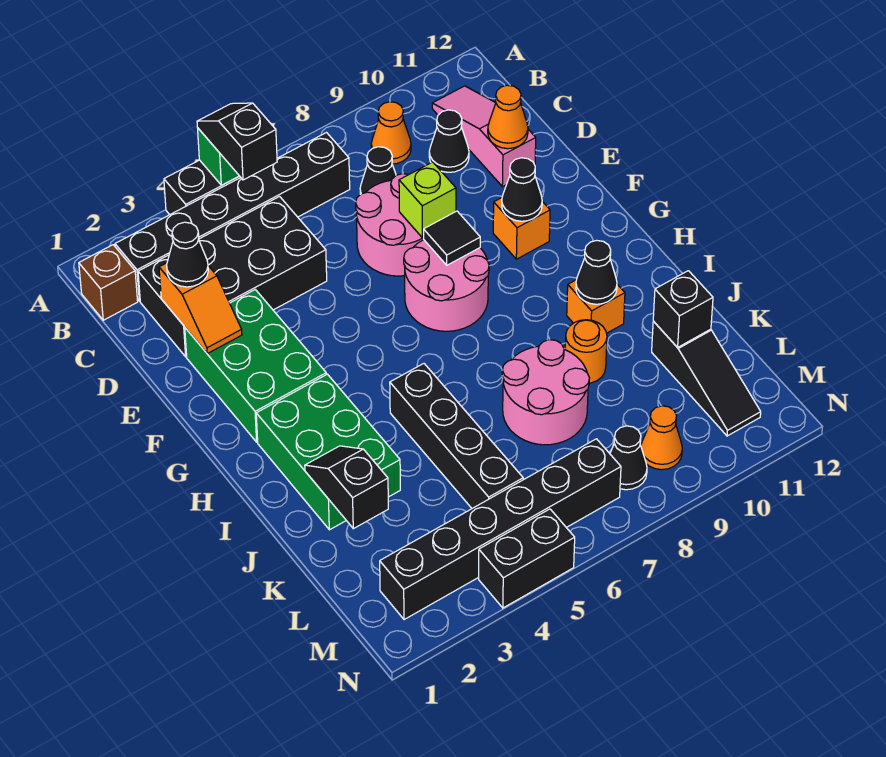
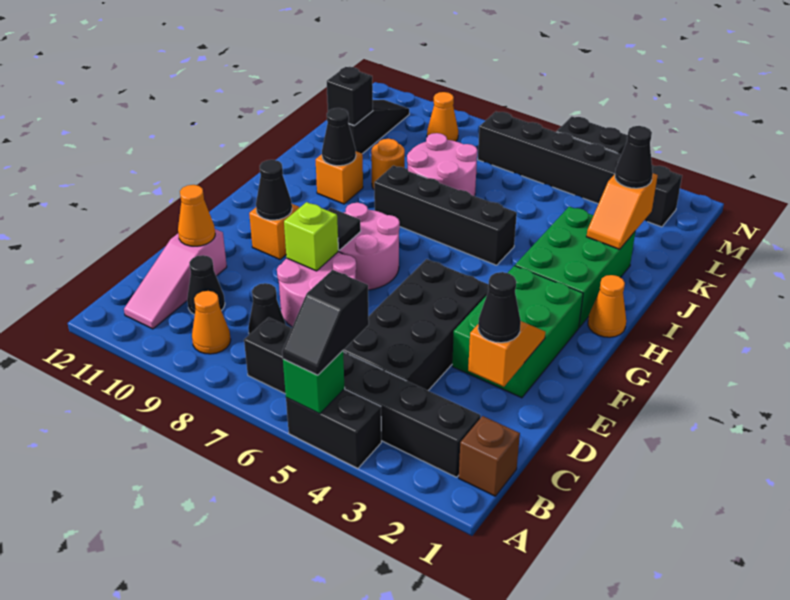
black 2x4 brick [138,197,327,357] -> black 2x4 brick turned to [343,259,489,390]
none -> orange 1x1 cone [588,275,626,337]
black 1x4 brick [390,364,523,508] -> black 1x4 brick turned to [374,166,517,265]
black 1x2 slope [305,446,388,529] -> orange 1x2 slope [587,173,658,249]
black 1x1 cone [610,426,647,490] -> black 1x1 cone moved to [615,126,653,188]

